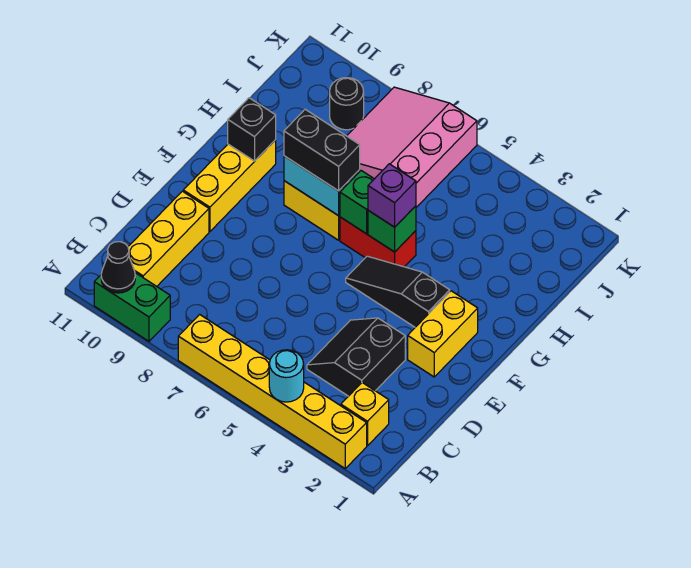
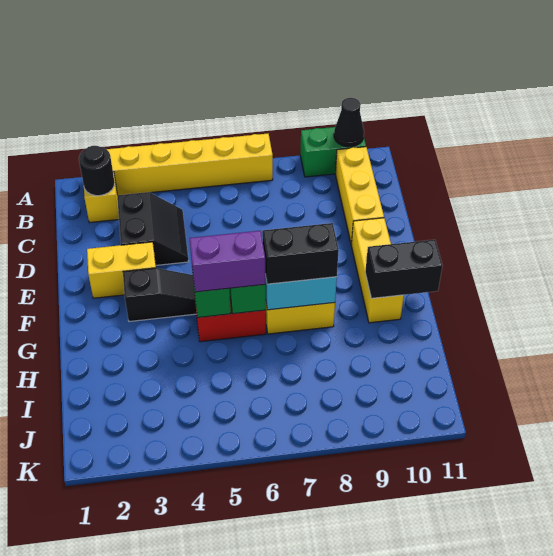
cyan 1x1 round brick [269,350,304,402] -> none
yellow 1x2 brick [408,291,478,377] -> yellow 1x2 brick turned to [87,242,156,298]
purple 1x1 brick [368,164,416,227] -> purple 1x2 brick [190,231,265,292]
black 1x1 brick [228,98,276,161] -> black 1x2 brick [365,240,442,298]
pink 3x3 slope [347,87,477,207] -> none
black 1x1 round brick [330,78,364,130] -> black 1x1 round brick moved to [79,146,115,196]

